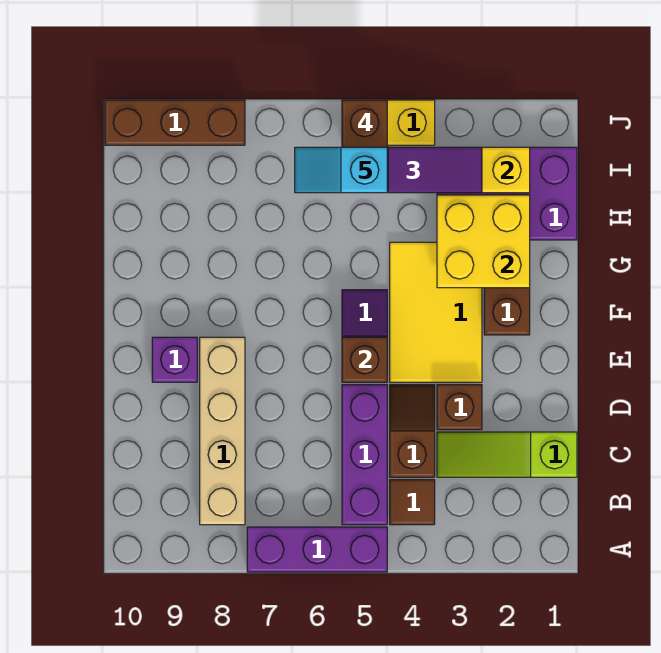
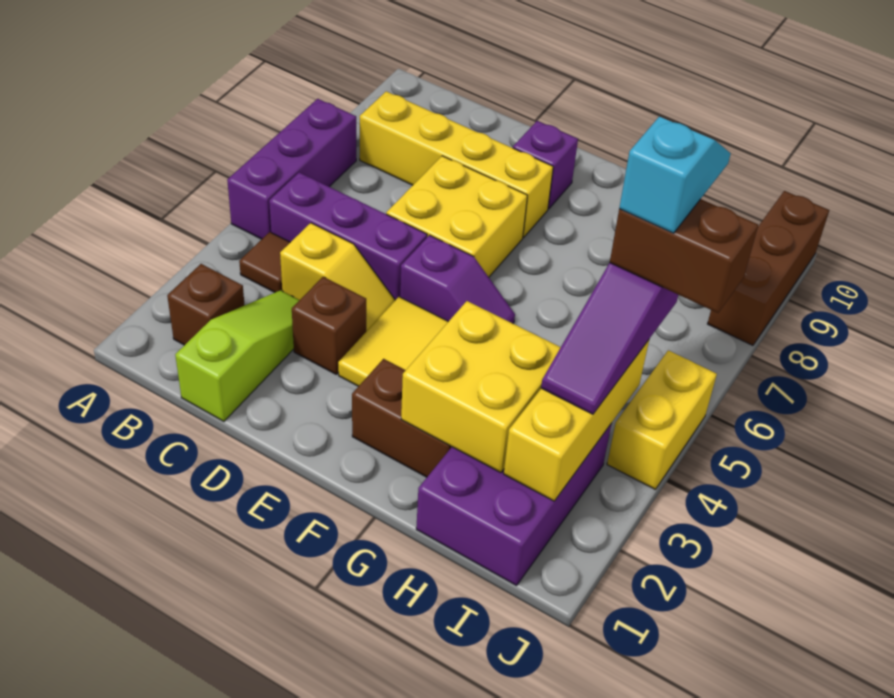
tan 1x4 brick [200,337,245,525] -> yellow 1x4 brick [360,91,553,237]
brown 1x2 slope [390,385,435,477] -> yellow 1x2 slope [280,223,395,331]
none -> yellow 2x2 brick [386,156,527,277]
brown 1x1 brick [342,337,387,382] -> brown 1x1 brick moved to [167,264,244,345]

